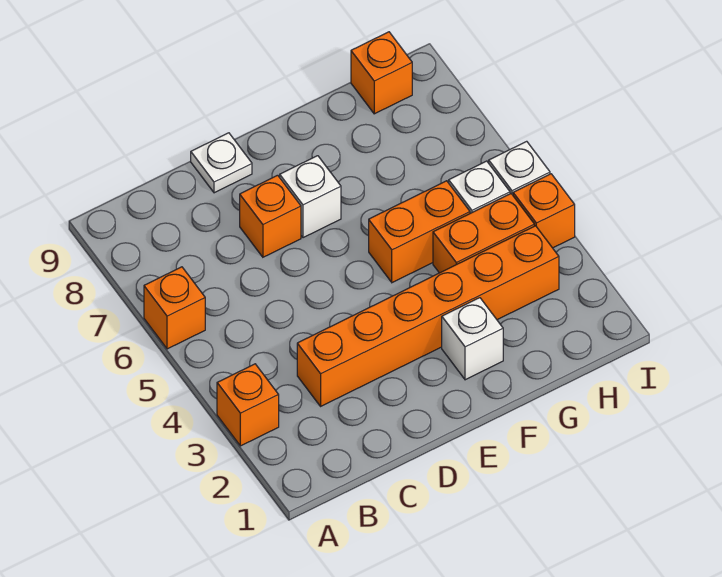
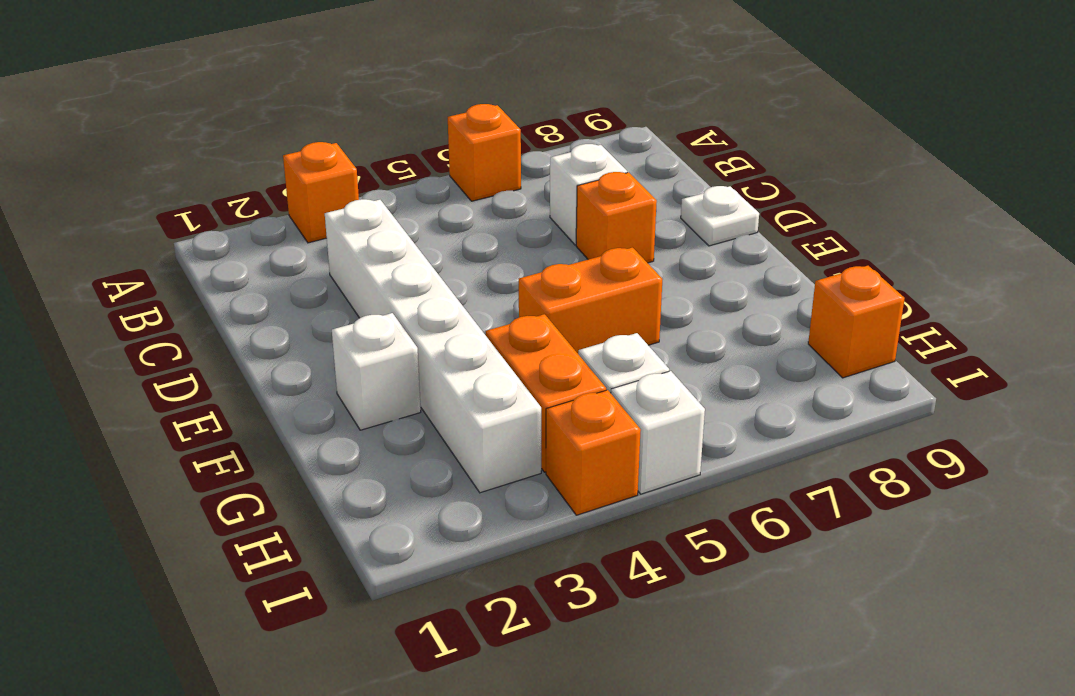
orange 1x6 brick [297,226,559,406] -> white 1x6 brick [325,199,541,493]
white 1x1 brick [280,156,341,238] -> white 1x1 brick moved to [550,144,627,245]
orange 1x2 brick [369,181,470,283] -> orange 1x2 brick turned to [519,248,662,353]

